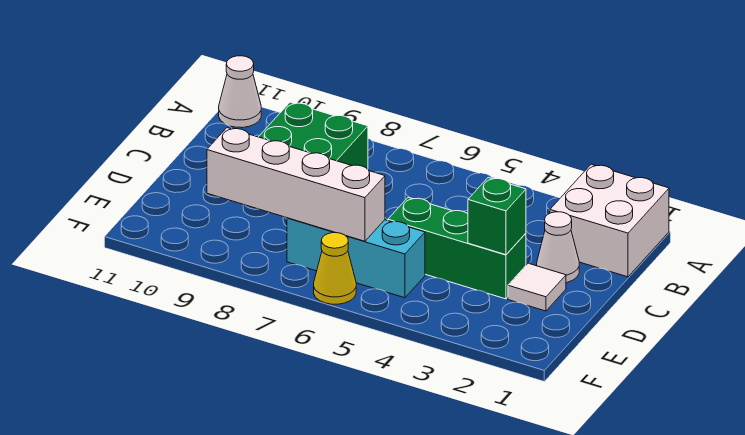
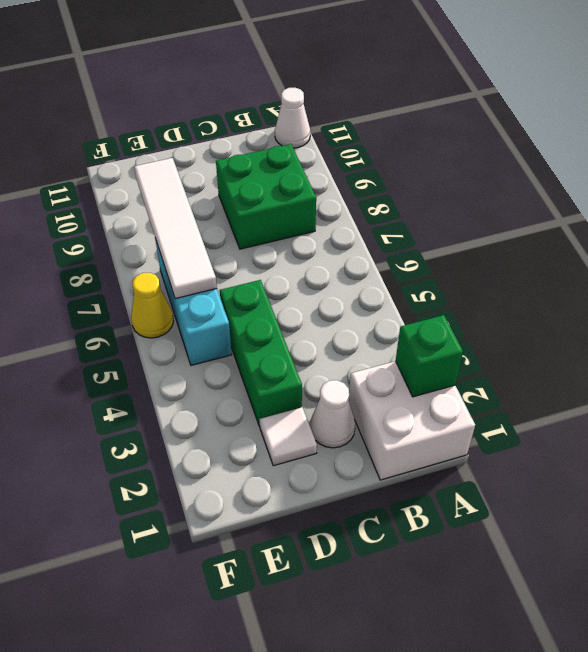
green 1x1 brick [468,178,526,255] -> green 1x1 brick moved to [396,315,463,397]
white 1x4 brick [207,128,385,241] -> white 1x4 tile [134,158,217,299]

